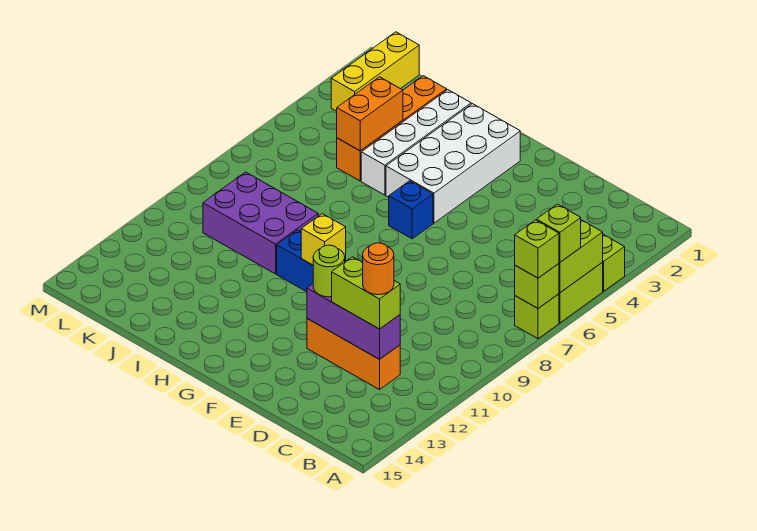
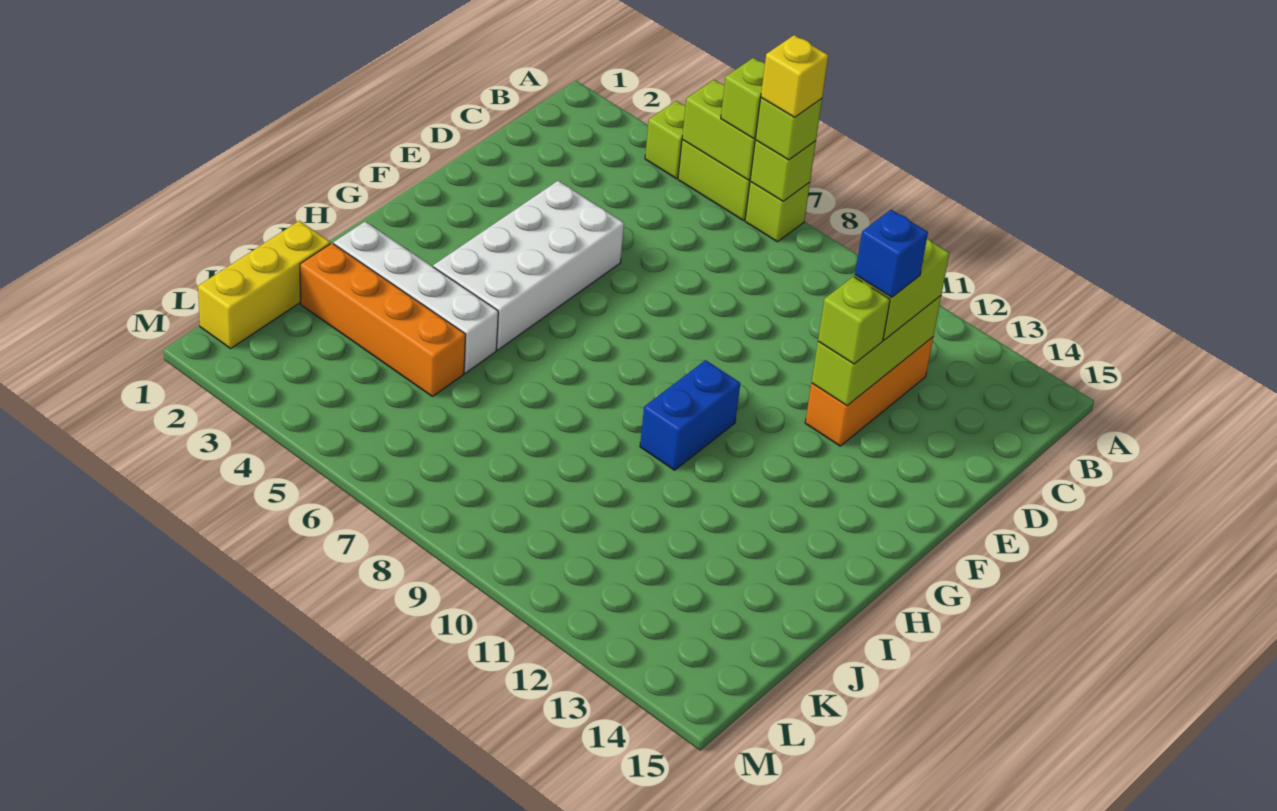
purple 1x3 brick [307,284,400,359] -> lime 1x3 brick [811,296,941,406]
orange 1x1 round brick [363,243,394,295] -> none
lime 1x1 round brick [313,245,345,297] -> lime 1x1 brick [818,277,890,364]
white 2x4 brick [386,104,520,223] -> white 2x4 brick turned to [433,181,624,350]
blue 1x1 brick [389,181,433,239] -> blue 1x1 brick moved to [855,210,928,297]
yellow 1x1 brick [301,214,346,265] -> yellow 1x1 brick moved to [761,35,828,118]
purple 2x3 brick [203,172,318,274] -> none
orange 1x2 brick [337,77,403,151] -> none
yellow 1x3 brick [331,32,419,111] -> yellow 1x3 brick turned to [198,221,330,348]

